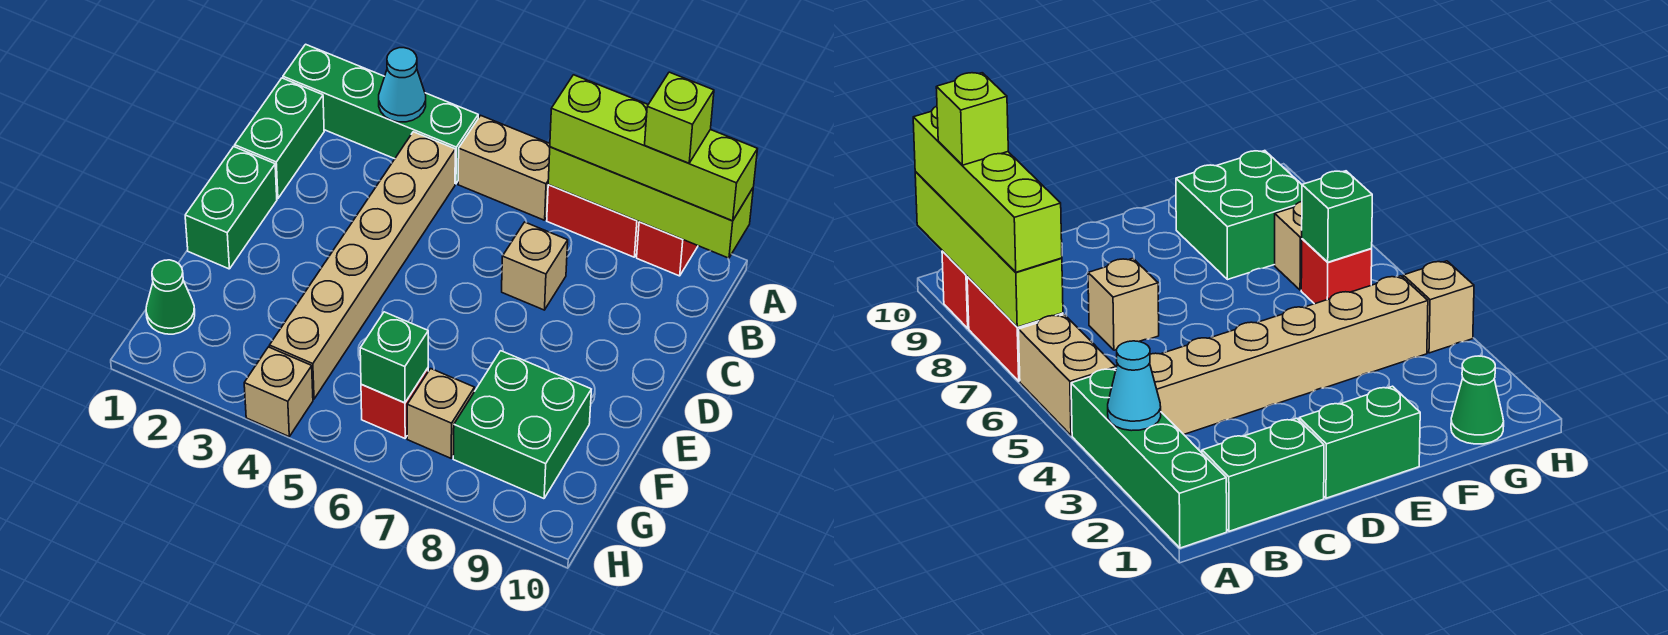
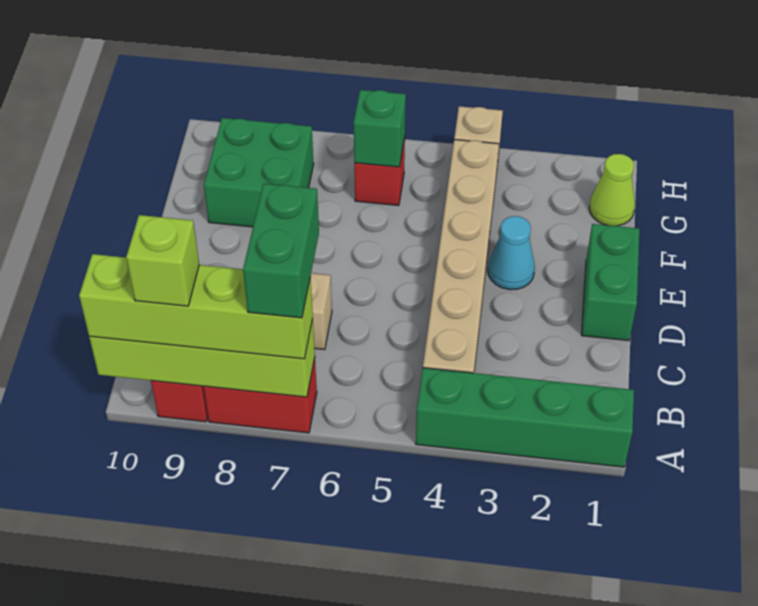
cyan 1x1 cone [379,48,426,122] -> cyan 1x1 cone moved to [488,216,535,290]
tan 1x2 brick [458,115,550,220] -> none
green 1x2 brick [235,78,324,199] -> green 1x2 brick moved to [243,184,319,318]
green 1x1 cone [146,260,195,334] -> lime 1x1 cone [589,154,635,226]
tan 1x1 brick [407,369,475,458] -> none

